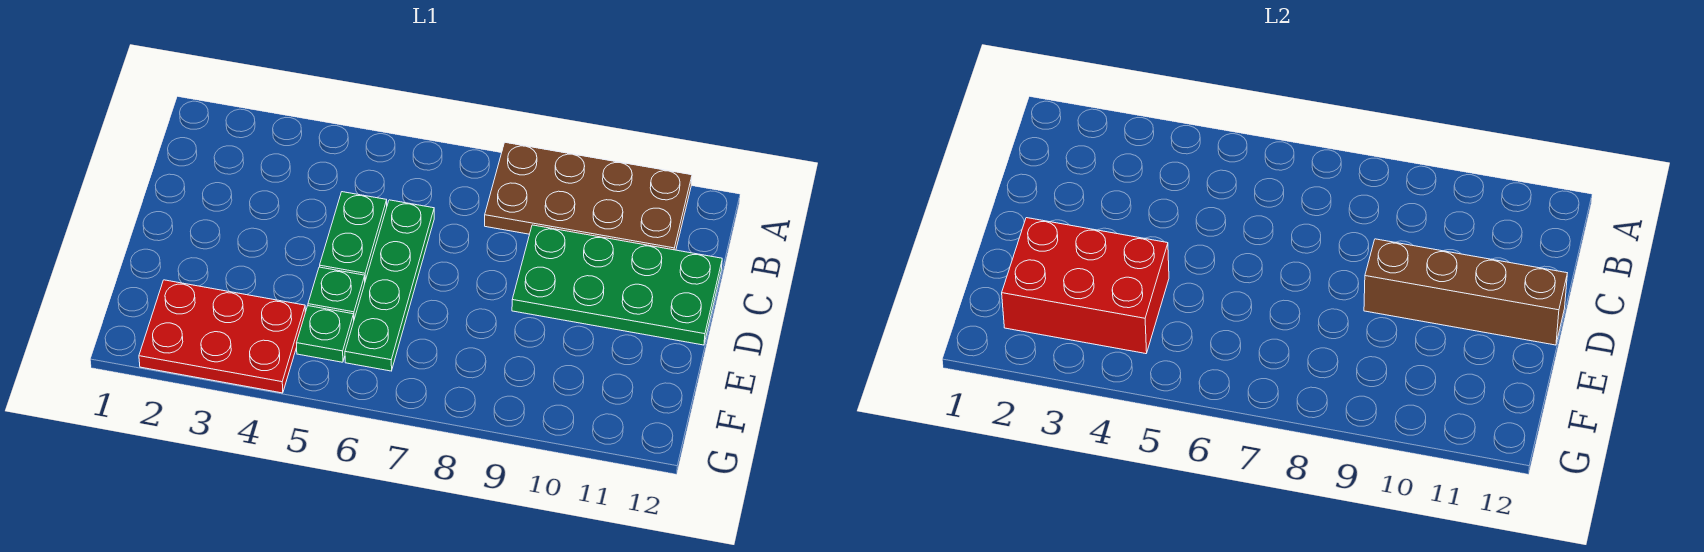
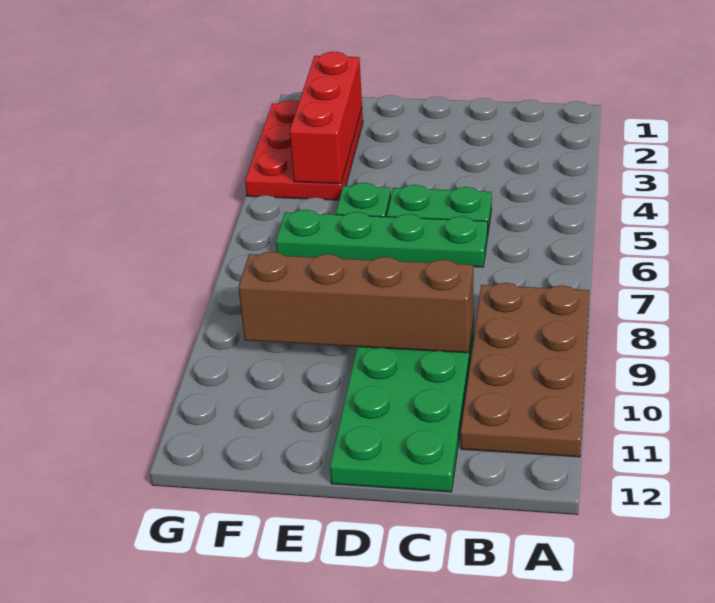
brown 1x4 brick [1364,239,1567,345] -> brown 1x4 brick turned to [238,252,474,353]
red 2x3 brick [1002,218,1169,354] -> red 1x3 brick [290,52,362,184]
green 1x1 plate [297,306,354,362] -> none

